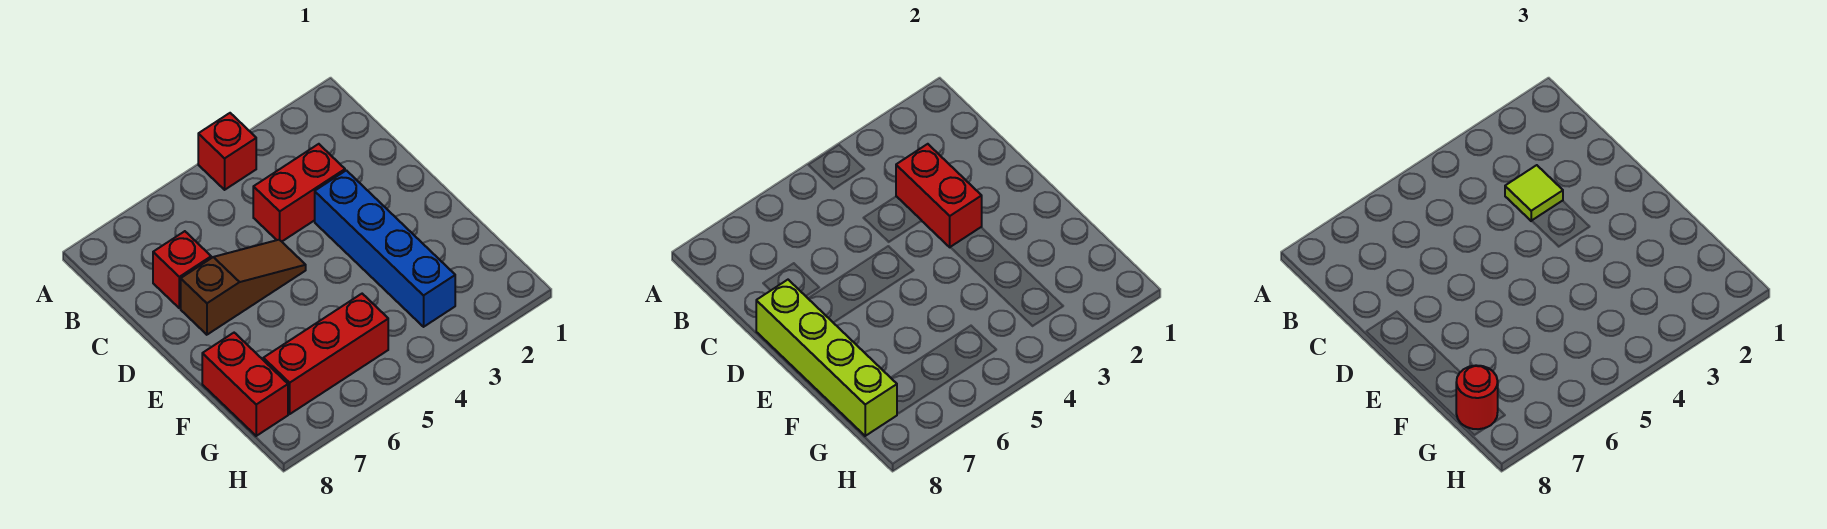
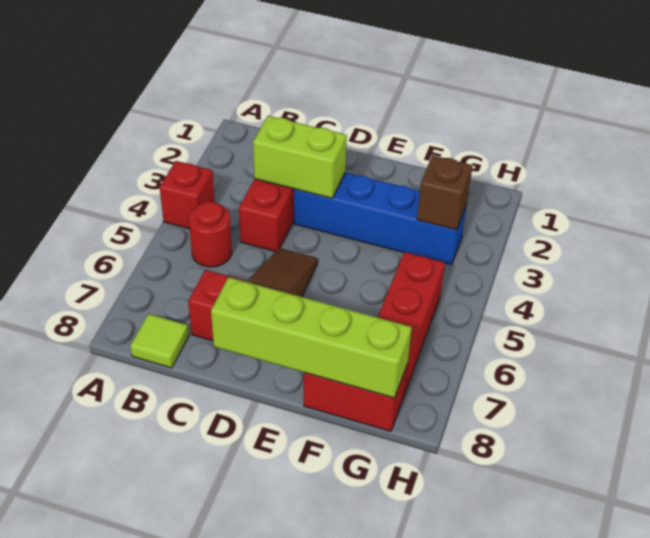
red 1x2 brick [896,144,982,247] -> lime 1x2 brick [253,116,347,198]
lime 1x1 tile [1505,165,1563,221] -> lime 1x1 tile moved to [130,314,189,368]
none -> brown 1x1 brick [417,155,473,230]
red 1x1 round brick [1456,365,1498,429] -> red 1x1 round brick moved to [189,202,232,267]

